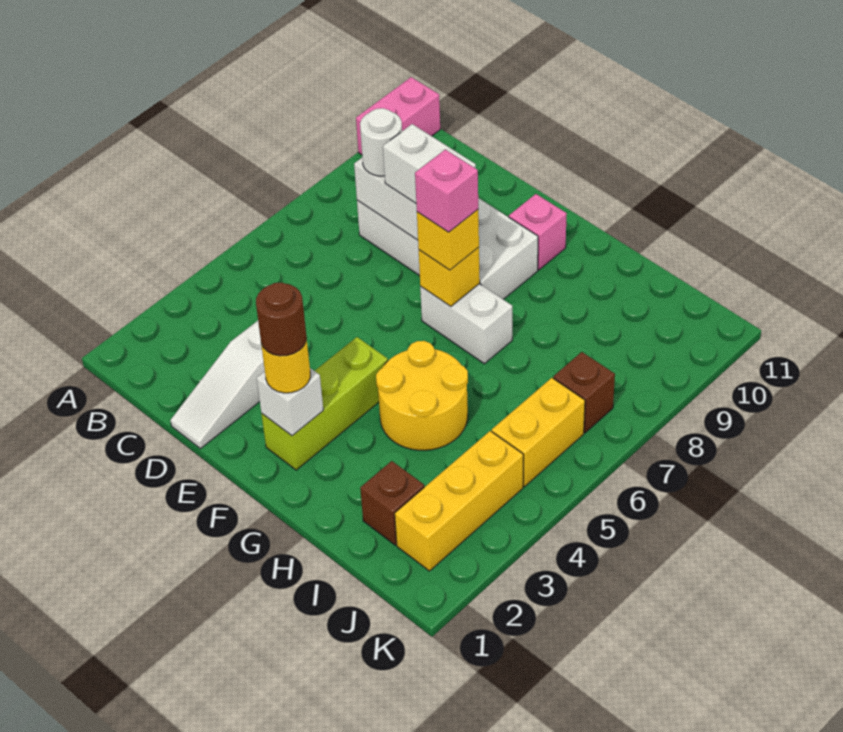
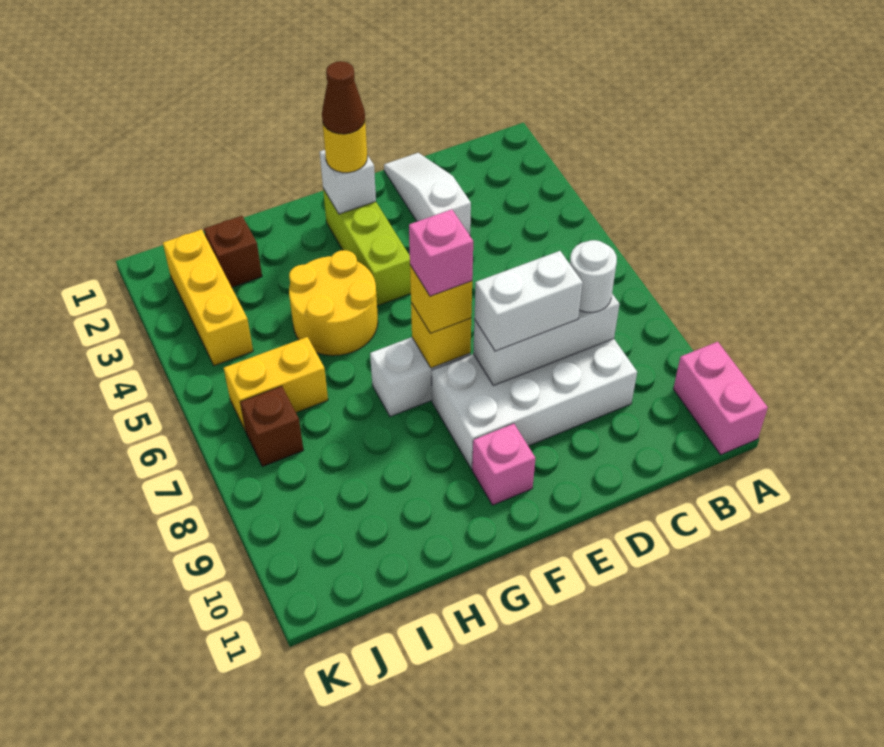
brown 1x1 round brick [256,283,306,356] -> brown 1x1 cone [322,61,365,134]
yellow 1x2 brick [492,378,585,486] -> yellow 1x2 brick turned to [224,337,328,431]

